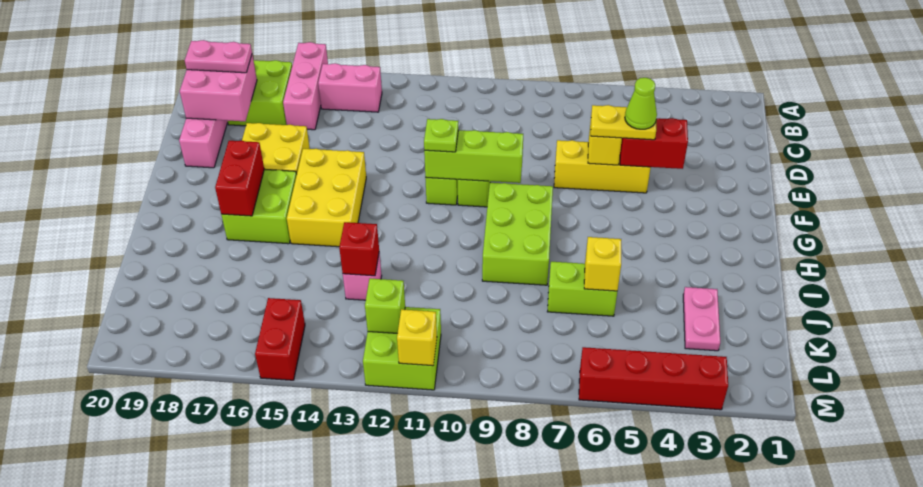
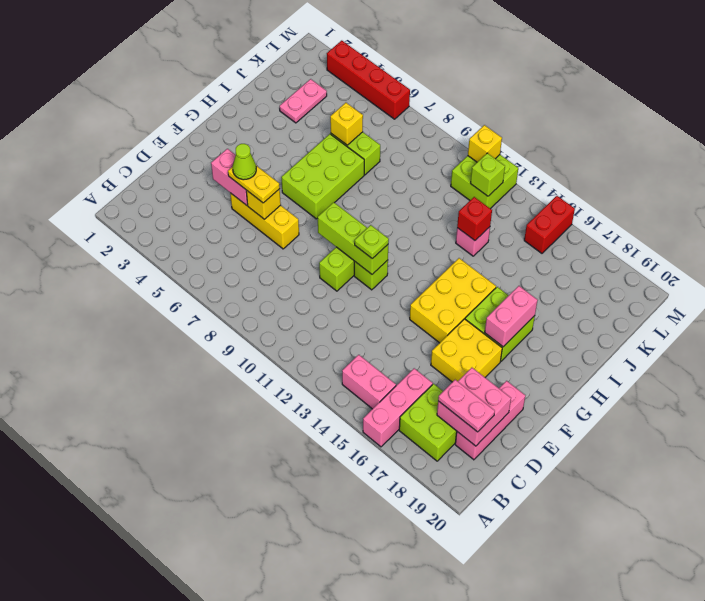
red 1x2 brick [620,118,688,169] -> pink 1x2 brick [211,149,248,205]
lime 2x3 brick [482,183,553,285] -> lime 2x3 brick moved to [281,134,364,219]
red 1x2 brick [215,141,264,216] -> pink 1x2 brick [485,286,538,347]

